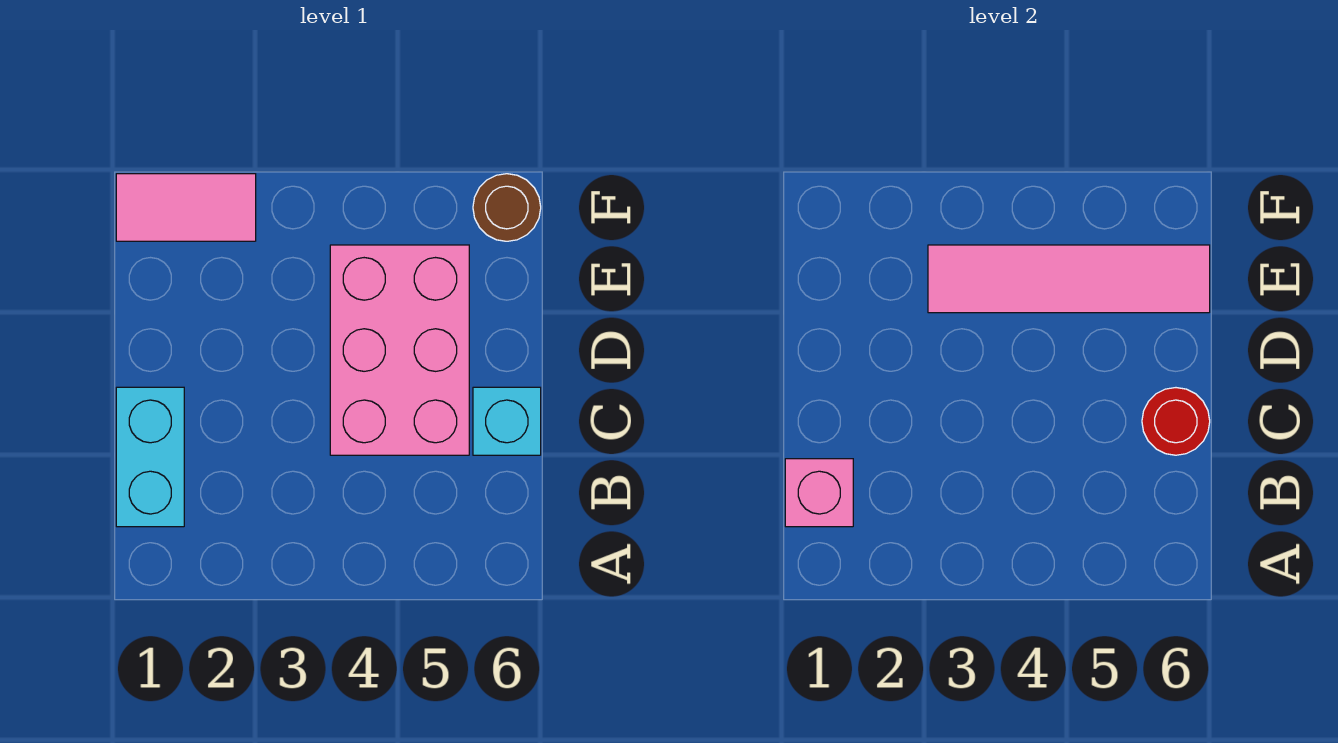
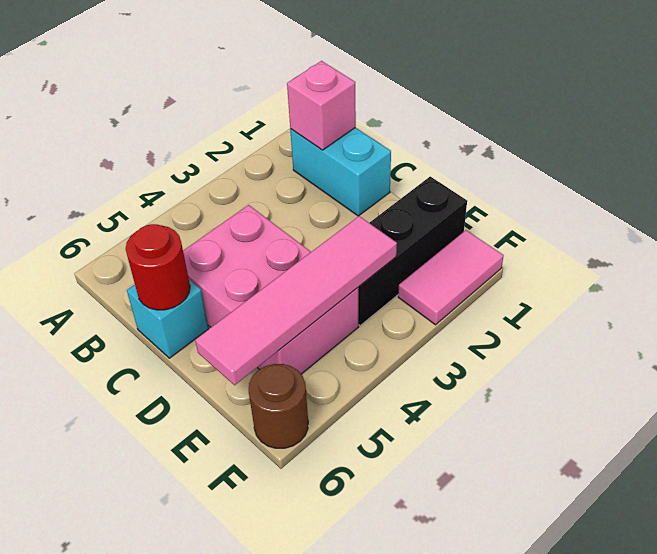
none -> black 1x3 brick [358,177,467,325]

